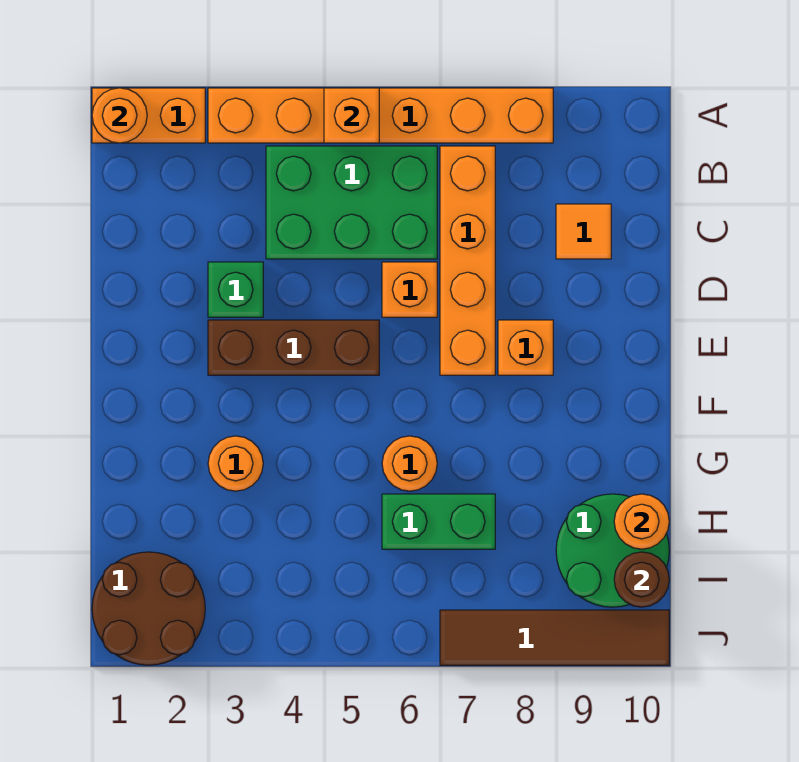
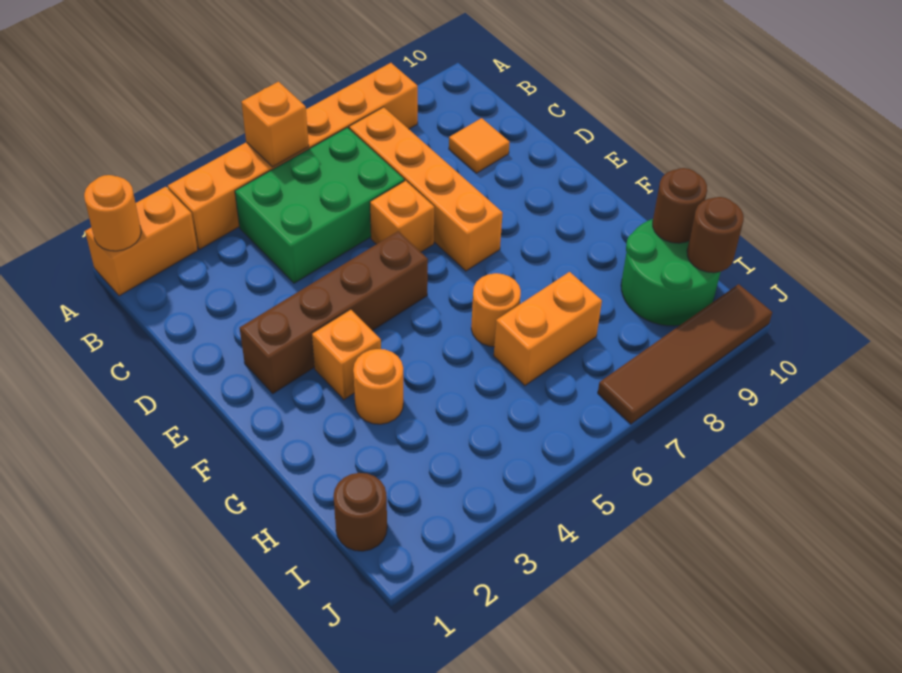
green 1x1 brick [208,262,263,317] -> none
brown 1x3 brick [208,320,379,375] -> brown 1x4 brick [240,231,428,393]
orange 1x1 brick [498,320,553,375] -> orange 1x1 brick moved to [312,309,381,400]
green 1x2 brick [382,494,495,549] -> orange 1x2 brick [494,272,602,386]
orange 1x1 round brick [614,494,669,549] -> brown 1x1 round brick [653,168,707,243]
brown 2x2 round brick [92,552,205,665] -> brown 1x1 round brick [333,473,387,551]

